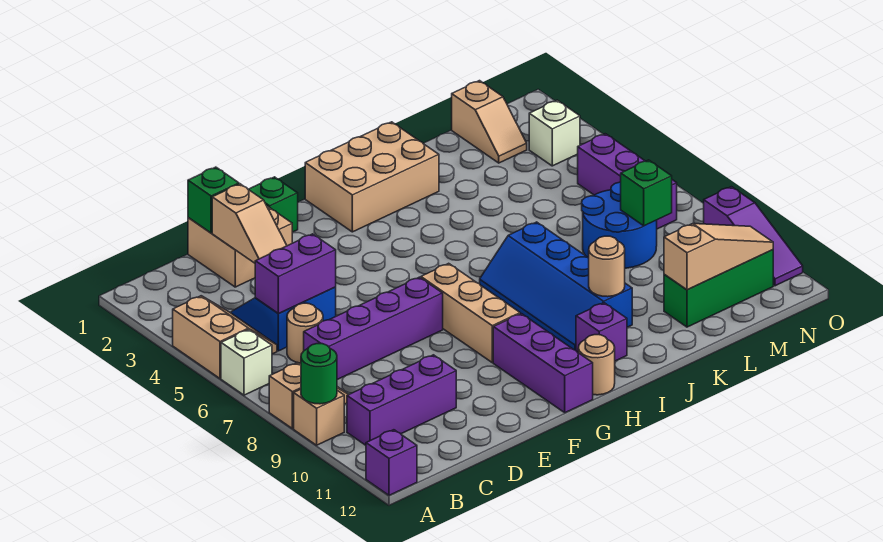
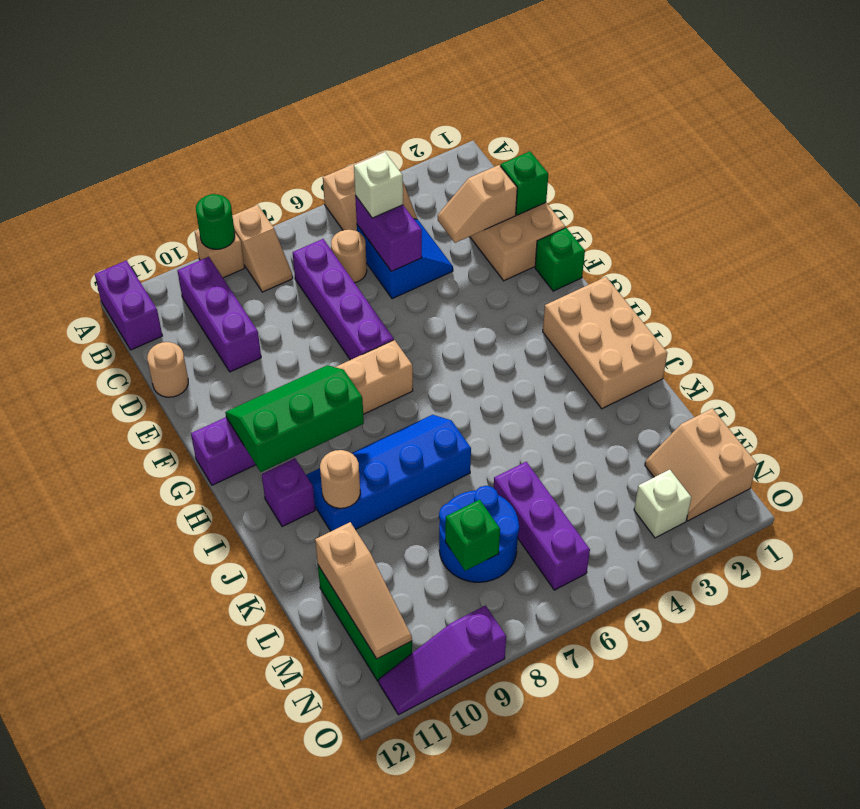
white 1x1 brick [221,330,272,395] -> white 1x1 brick moved to [354,152,403,218]
purple 1x1 brick [366,430,417,495] -> purple 1x2 brick [95,261,162,350]
none -> green 2x3 slope [225,365,364,472]
tan 1x1 round brick [578,335,615,395] -> tan 1x1 round brick moved to [147,342,188,397]
tan 1x2 slope [452,81,527,163] -> tan 2x2 slope [645,408,757,521]
purple 1x3 brick [578,134,677,229] -> purple 1x3 brick turned to [494,462,590,590]

